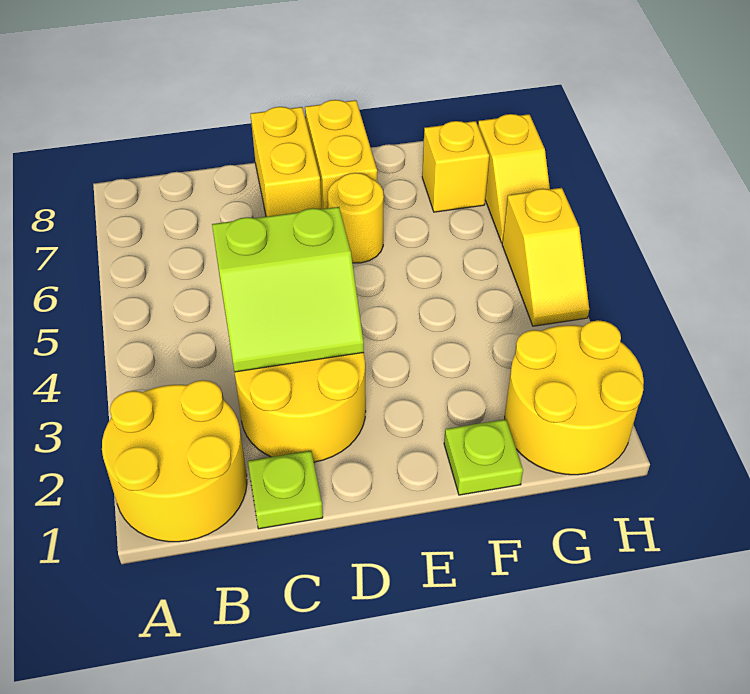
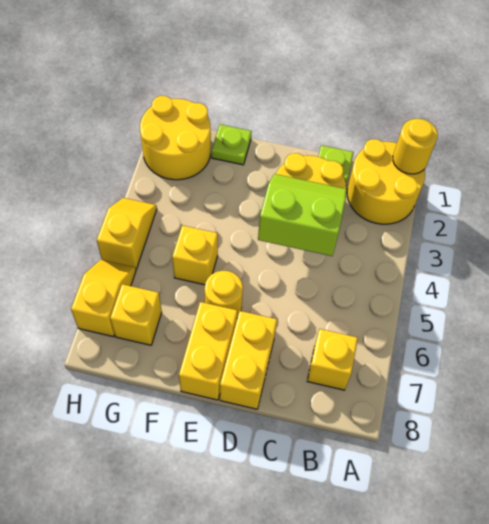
none -> yellow 1x1 round brick [393,119,438,174]
none -> yellow 1x1 brick [307,329,358,390]
none -> yellow 1x1 brick [172,225,218,285]

